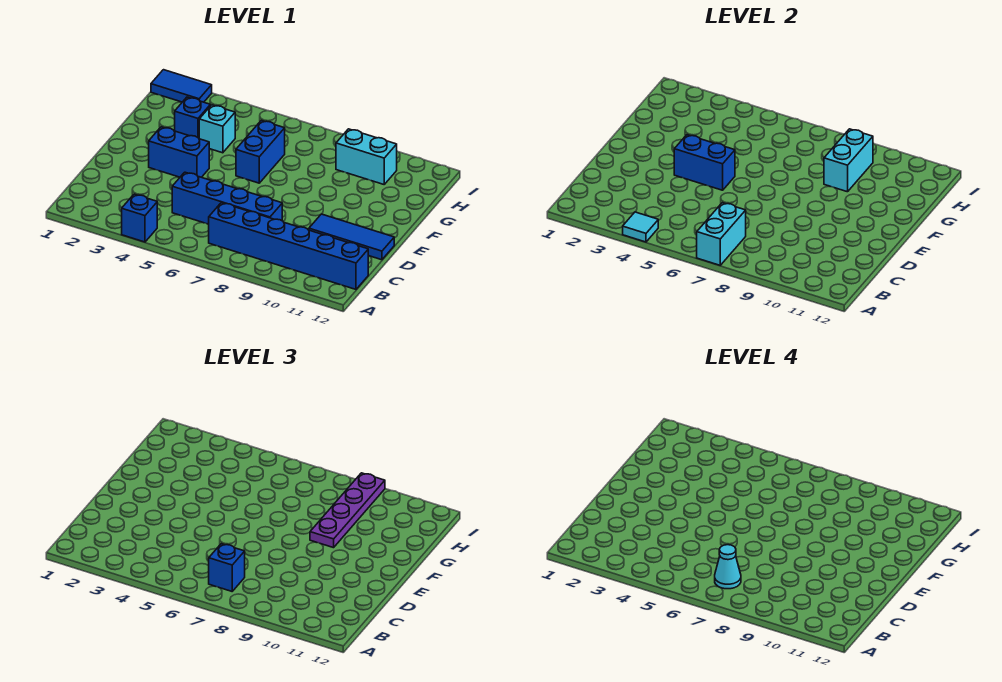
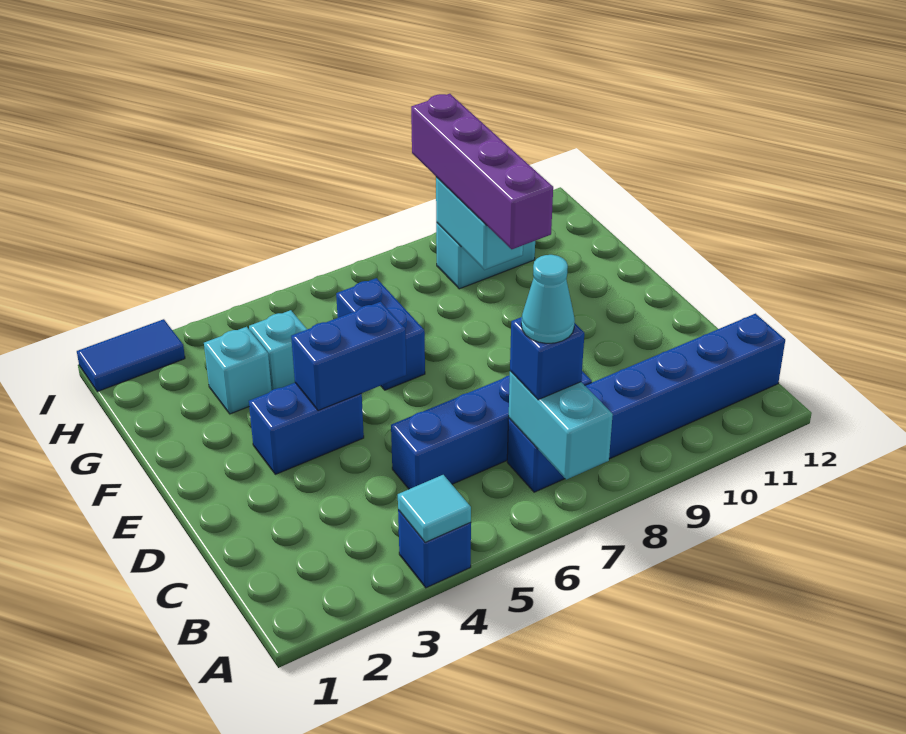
blue 1x3 tile [309,214,394,260] -> none
purple 1x4 plate [310,473,385,548] -> purple 1x4 brick [411,94,553,249]
blue 1x1 brick [175,97,210,138] -> cyan 1x1 brick [204,327,272,414]

